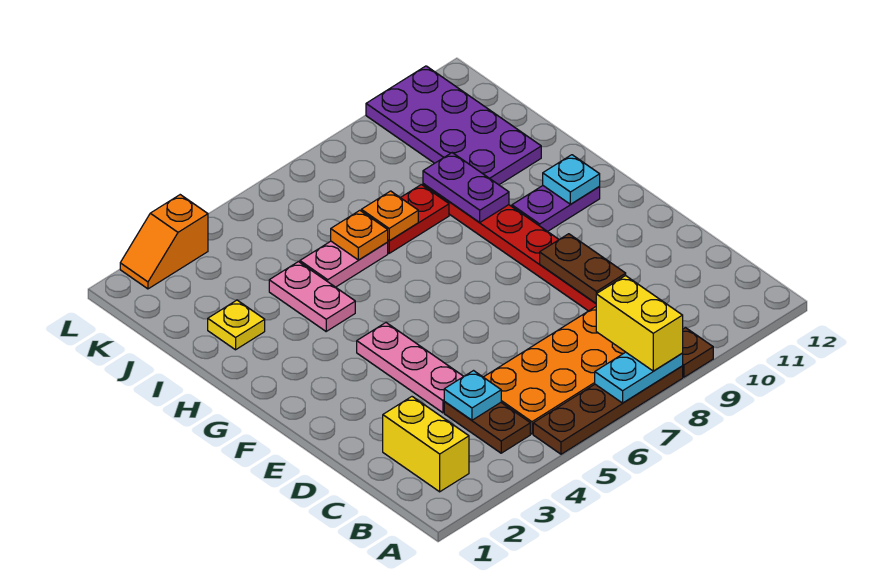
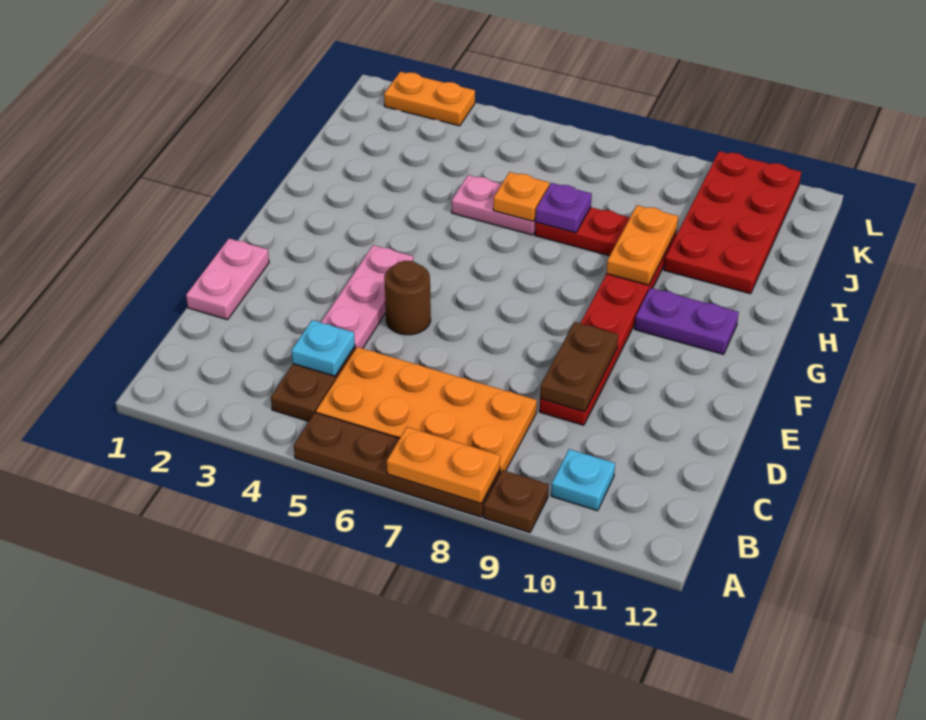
cyan 1x2 plate [595,352,683,403] -> orange 1x2 plate [387,427,500,503]
yellow 1x2 brick [596,276,683,371] -> none
yellow 1x2 brick [383,397,469,492] -> none
none -> brown 1x1 round brick [384,261,431,335]
cyan 1x1 plate [543,155,600,204] -> cyan 1x1 plate moved to [551,449,615,511]
pink 1x2 plate [269,261,355,331] -> pink 1x2 plate moved to [186,238,269,320]
purple 1x2 plate [423,153,509,223] -> orange 1x2 plate [606,205,678,285]
yellow 1x1 plate [208,300,265,350] -> none
orange 1x1 plate [361,191,418,241] -> purple 1x1 plate [536,183,592,233]
purple 2x4 plate [366,66,541,185] -> red 2x4 plate [664,151,801,294]
orange 1x2 slope [120,195,208,289] -> orange 1x2 plate [384,72,475,126]

